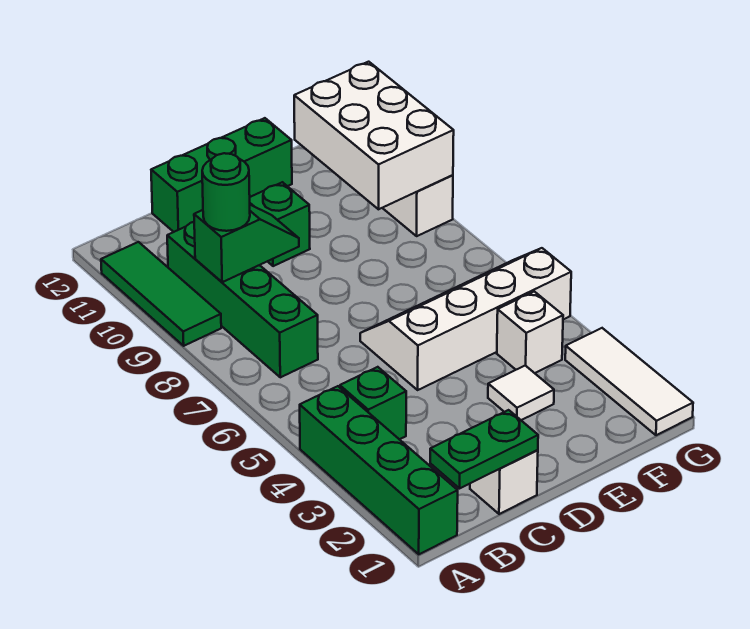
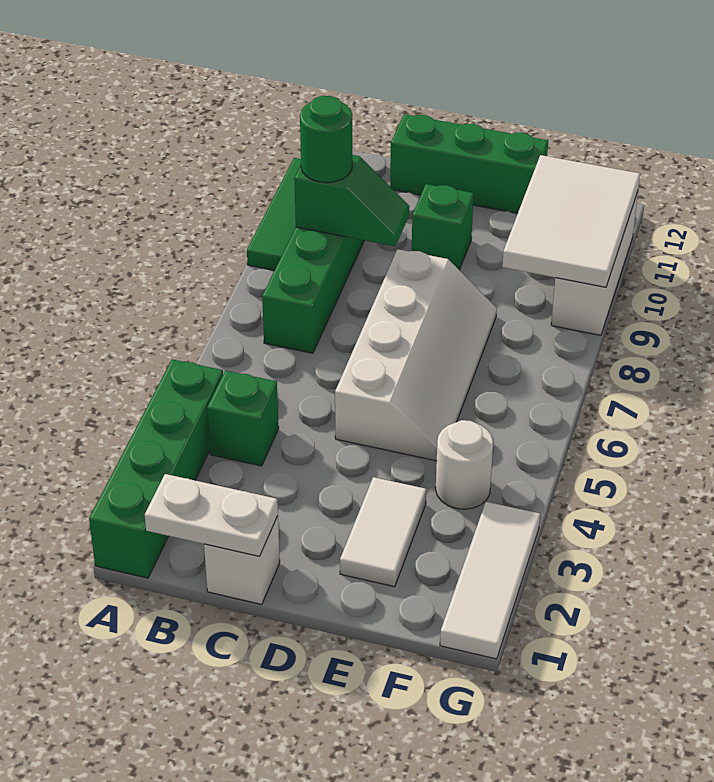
green 1x2 plate [430,410,538,488] -> white 1x2 plate [145,474,278,556]
white 2x4 slope [360,248,571,390] -> white 2x4 slope turned to [335,249,497,461]
white 1x1 tile [488,366,554,420] -> white 1x2 tile [340,477,426,587]
white 1x1 brick [497,292,563,373] -> white 1x1 round brick [436,420,493,509]
white 2x3 brick [294,62,454,209] -> white 2x3 tile [502,155,640,287]

